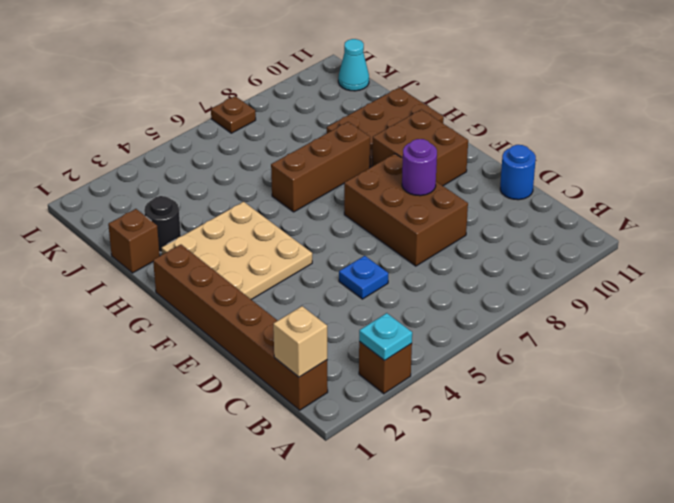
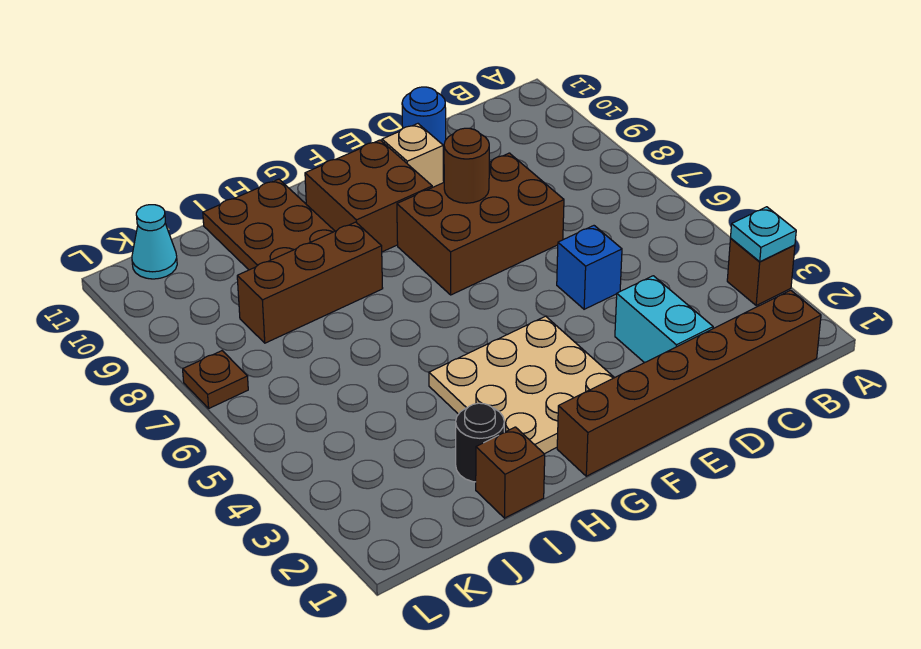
tan 1x1 brick [273,306,327,377] -> tan 1x1 brick moved to [382,124,444,187]
none -> cyan 1x2 brick [615,276,713,363]
blue 1x1 plate [339,256,388,299] -> blue 1x1 brick [557,226,622,309]
purple 1x1 round brick [402,139,437,196] -> brown 1x1 round brick [444,128,489,203]
brown 1x3 brick [271,122,370,212] -> brown 1x3 brick turned to [237,222,383,343]

